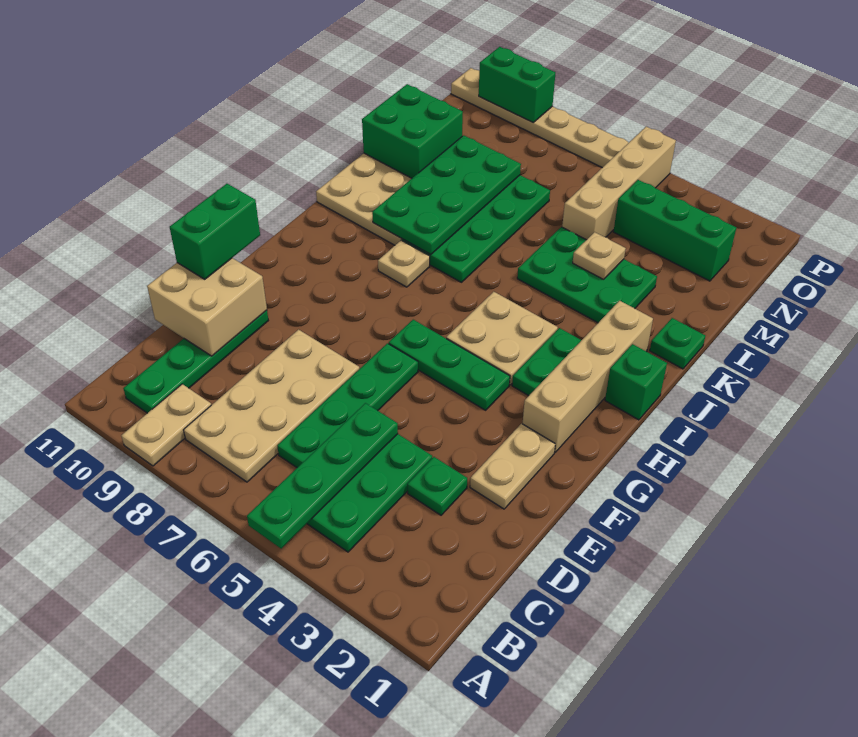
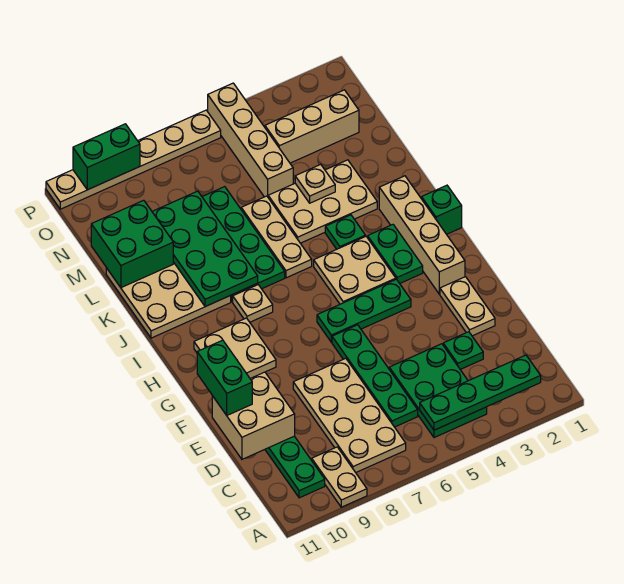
green 1x4 plate [247,403,398,549] -> green 1x4 plate turned to [420,355,541,430]
none -> tan 2x2 plate [194,318,276,378]
none -> tan 1x3 plate [241,196,312,278]
green 1x1 plate [650,318,705,369] -> green 1x1 plate moved to [325,215,366,249]
green 2x3 plate [517,227,657,323] -> tan 2x3 plate [268,160,377,243]
green 1x3 brick [613,180,736,281] -> tan 1x3 brick [265,90,359,163]

